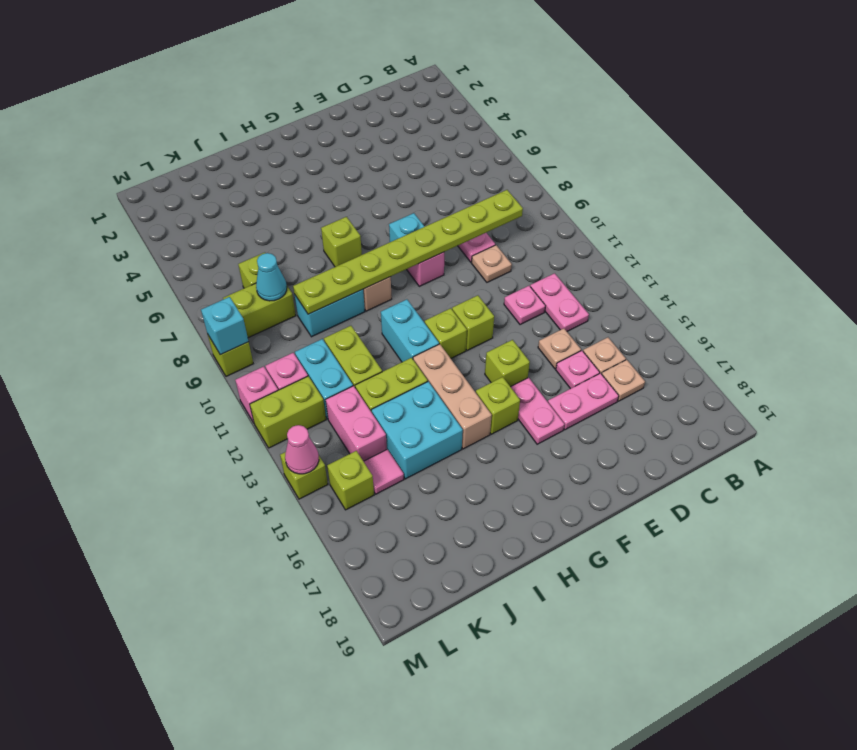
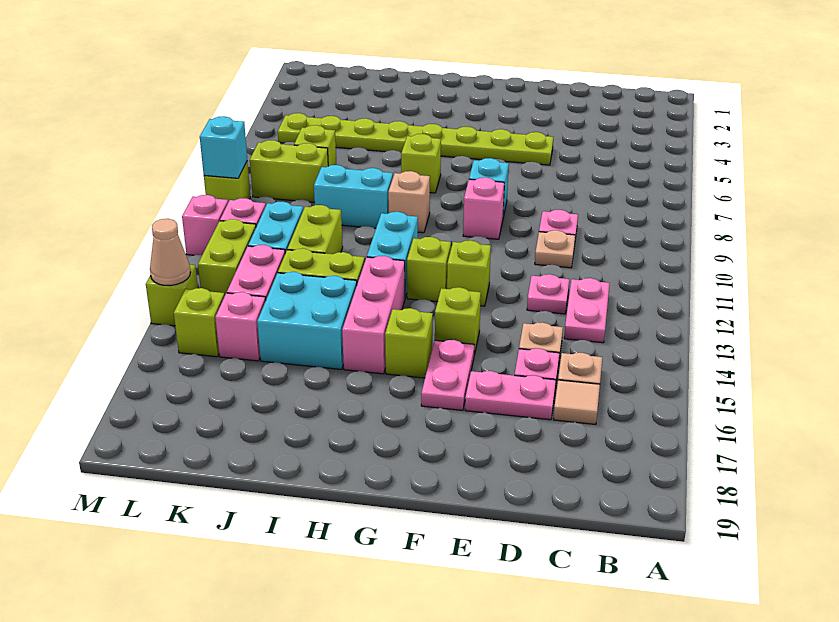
lime 1x8 plate [293,190,523,314] -> lime 1x8 plate moved to [278,113,553,165]
tan 1x1 plate [602,360,645,401] -> tan 1x1 tile [554,380,600,424]
tan 1x3 brick [413,344,492,449] -> pink 1x3 brick [342,256,405,374]
cyan 1x1 cone [256,253,287,301] -> none
pink 1x1 tile [364,449,404,494] -> pink 1x1 brick [215,292,266,361]
lime 1x2 brick [250,376,326,448] -> lime 1x2 brick turned to [198,219,256,295]
pink 1x1 cone [285,425,319,474] -> tan 1x1 cone [150,219,191,286]

